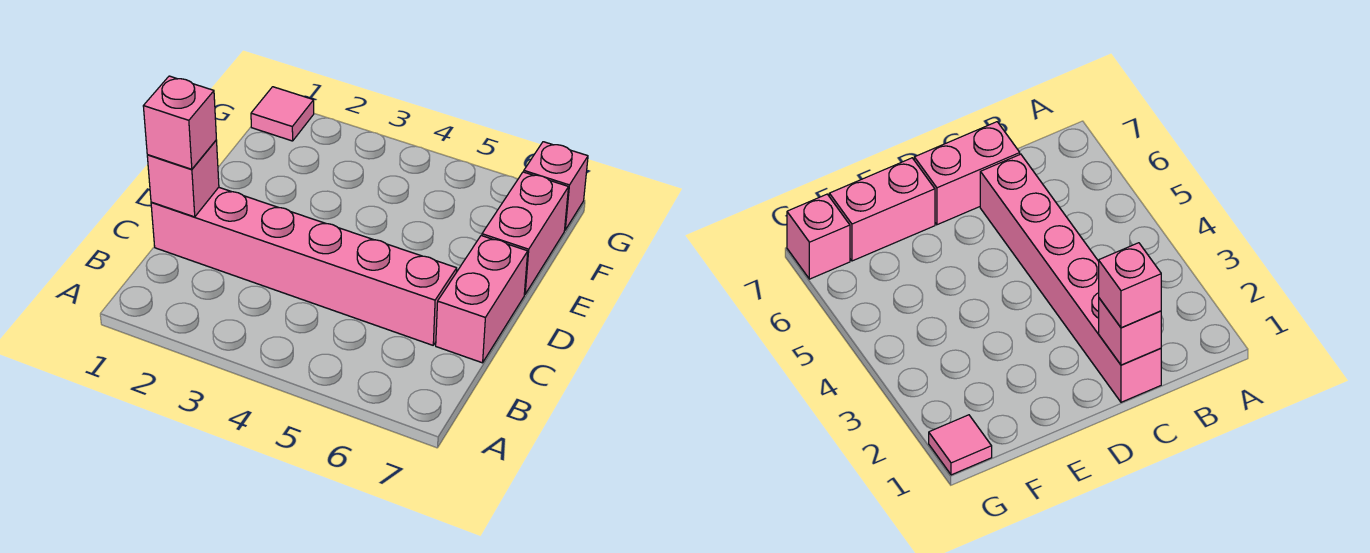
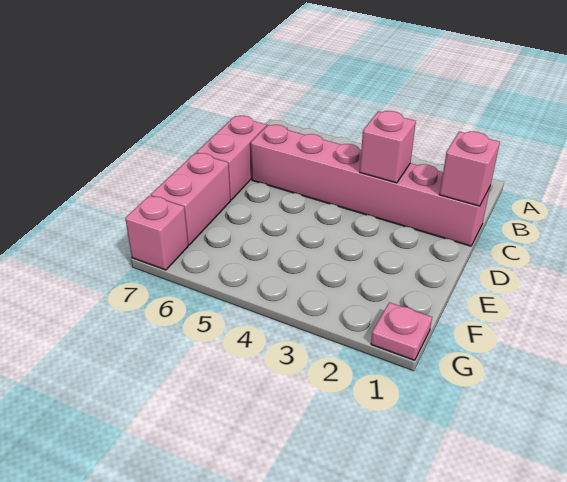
pink 1x1 brick [143,76,216,169] -> pink 1x1 brick moved to [360,111,416,183]
pink 1x1 tile [251,87,314,141] -> pink 1x1 plate [371,302,432,360]

